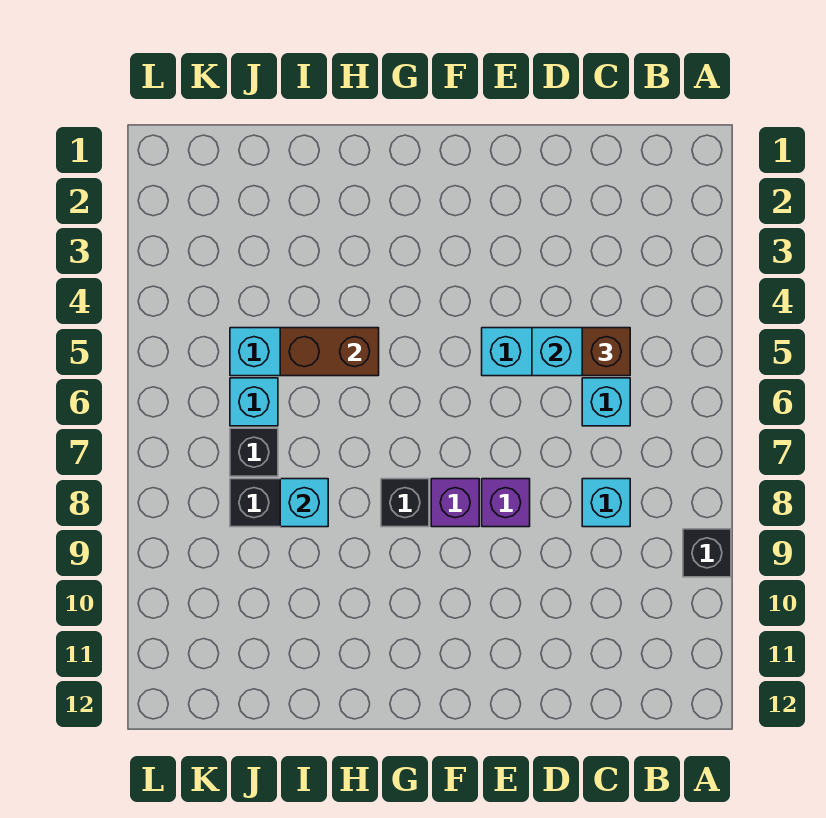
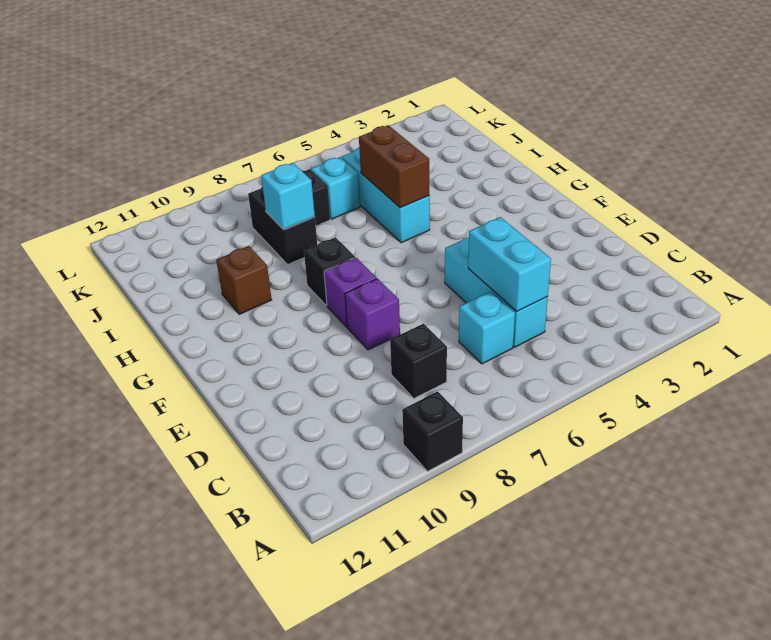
brown 1x1 brick [582,328,630,376] -> brown 1x1 brick moved to [216,246,272,314]
cyan 1x1 brick [582,479,630,527] -> black 1x1 brick [390,324,447,398]

